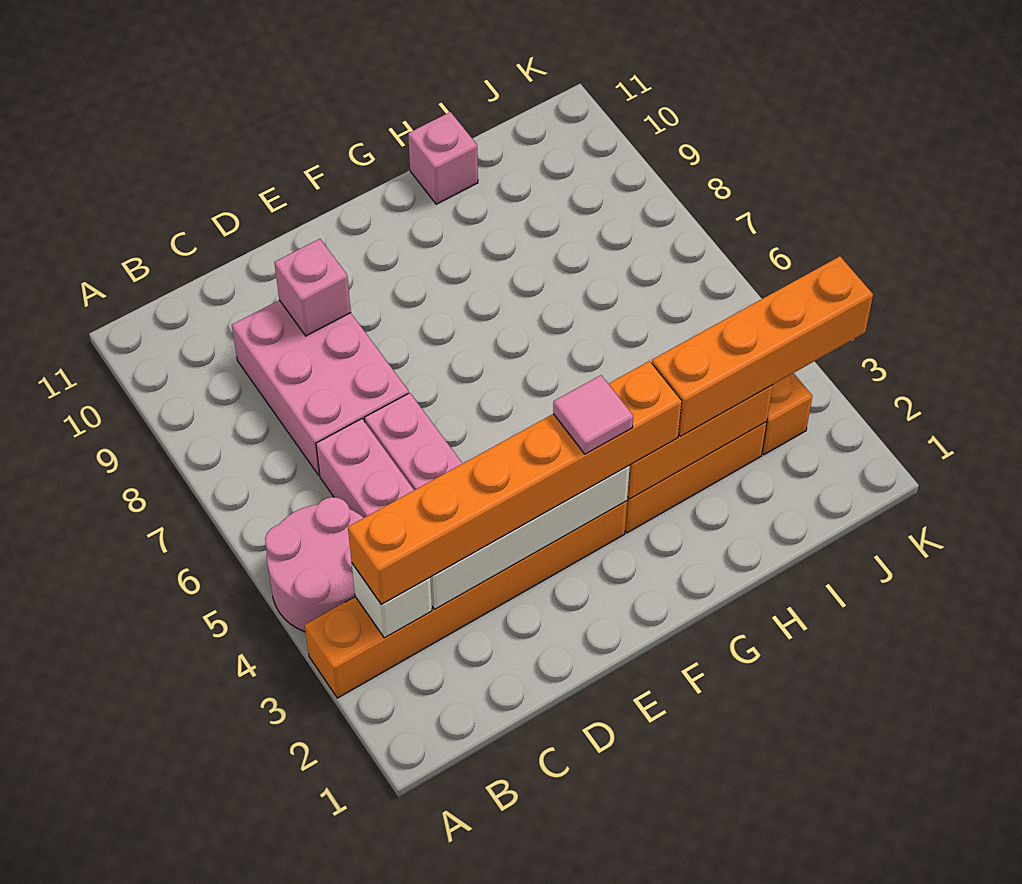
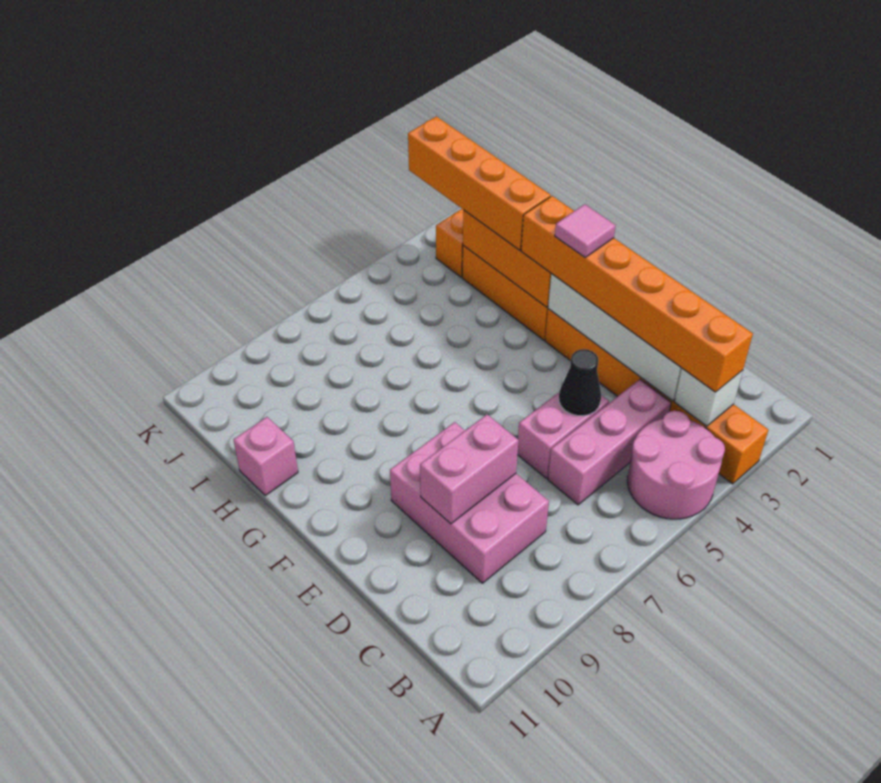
pink 2x3 brick [232,300,409,475] -> pink 2x3 brick turned to [390,422,549,583]
none -> black 1x1 cone [559,349,601,416]
pink 1x1 brick [274,239,351,336] -> pink 1x2 brick [420,414,519,524]

